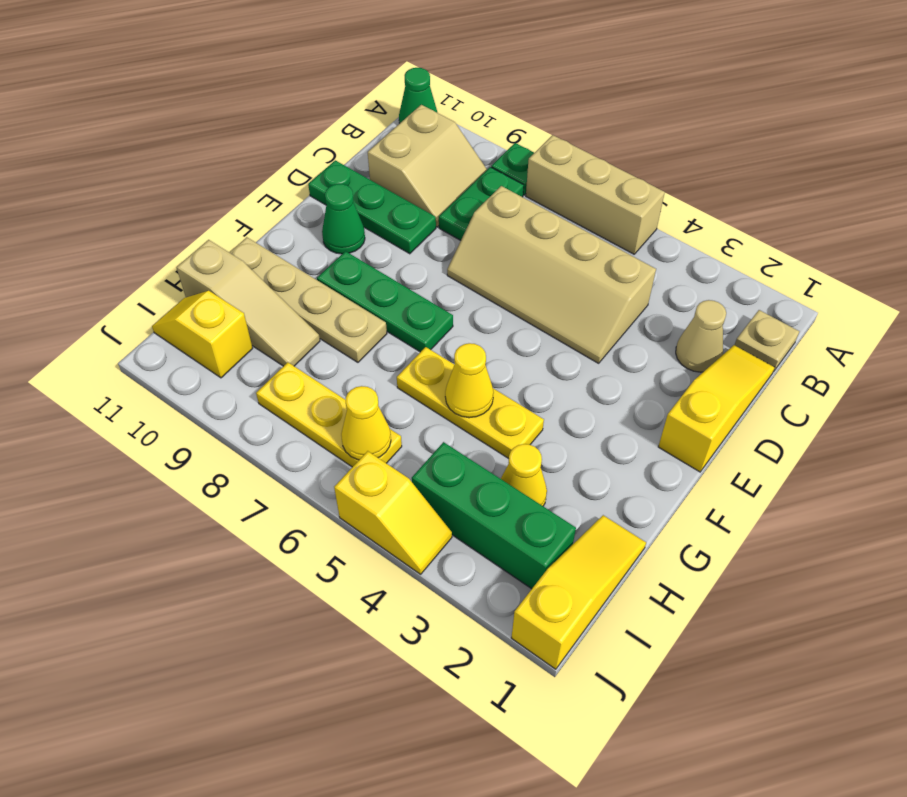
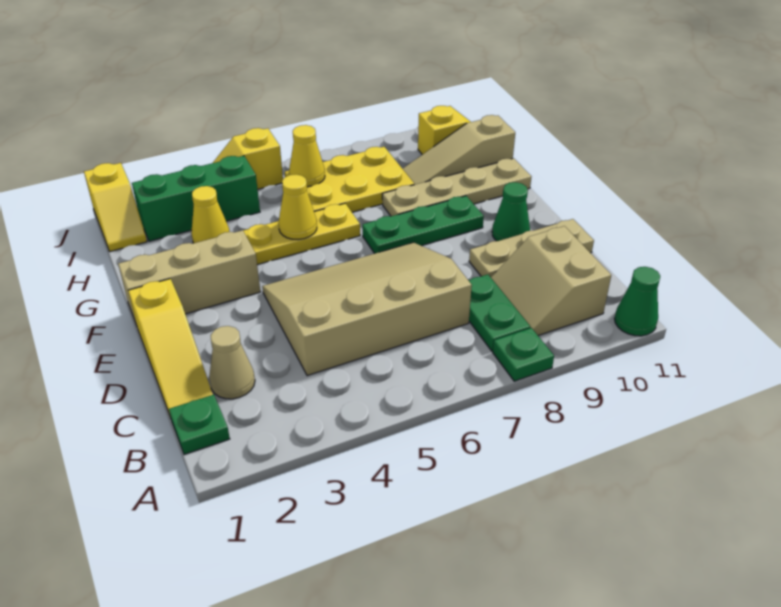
tan 1x3 brick [526,135,665,254] -> tan 1x3 brick moved to [118,230,260,325]
tan 1x1 plate [735,310,799,372] -> green 1x1 plate [169,395,230,454]
tan 2x4 slope [447,186,656,363] -> tan 3x4 slope [262,243,472,376]
green 1x3 plate [308,160,436,254] -> tan 1x3 plate [469,219,594,277]
yellow 1x3 slope [511,515,646,669] -> yellow 1x2 slope [84,163,147,252]
yellow 1x3 plate [256,362,402,467] -> yellow 2x3 plate [285,147,414,212]

